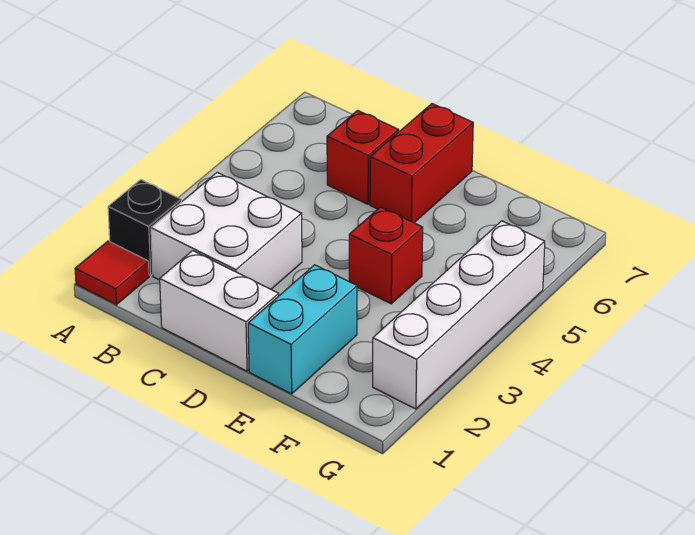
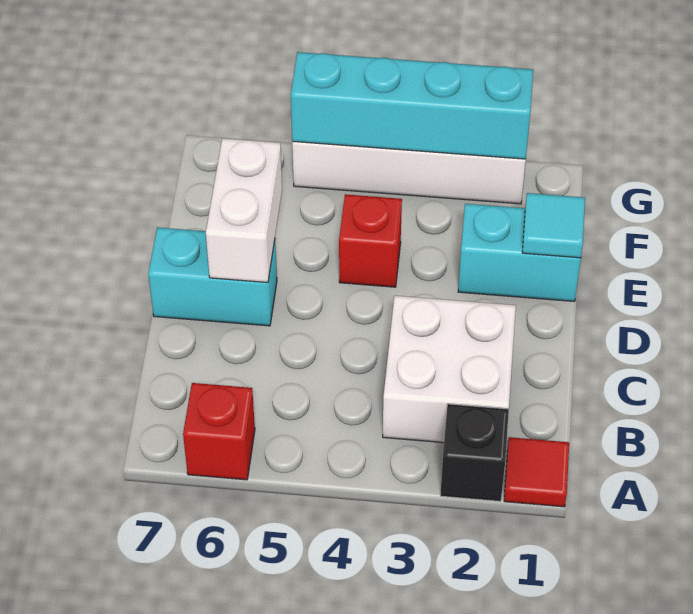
white 1x2 brick [160,251,279,371] -> white 1x2 brick moved to [206,138,282,283]
red 1x1 brick [327,110,399,204] -> red 1x1 brick moved to [183,383,255,480]
red 1x2 brick [370,104,473,223] -> cyan 1x2 brick [148,227,277,326]
none -> cyan 1x1 tile [522,193,585,258]
none -> cyan 1x4 brick [291,52,533,159]

